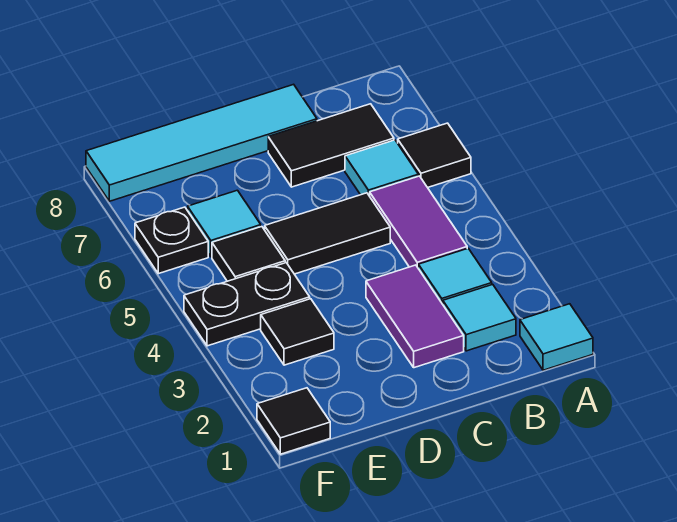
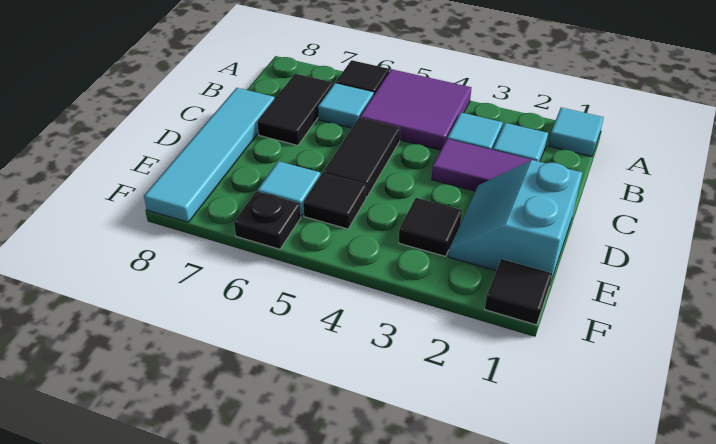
purple 1x2 tile [370,176,467,267] -> purple 2x2 tile [360,69,471,150]
none -> cyan 2x2 slope [448,160,582,283]
black 1x2 plate [184,263,310,346] -> none

